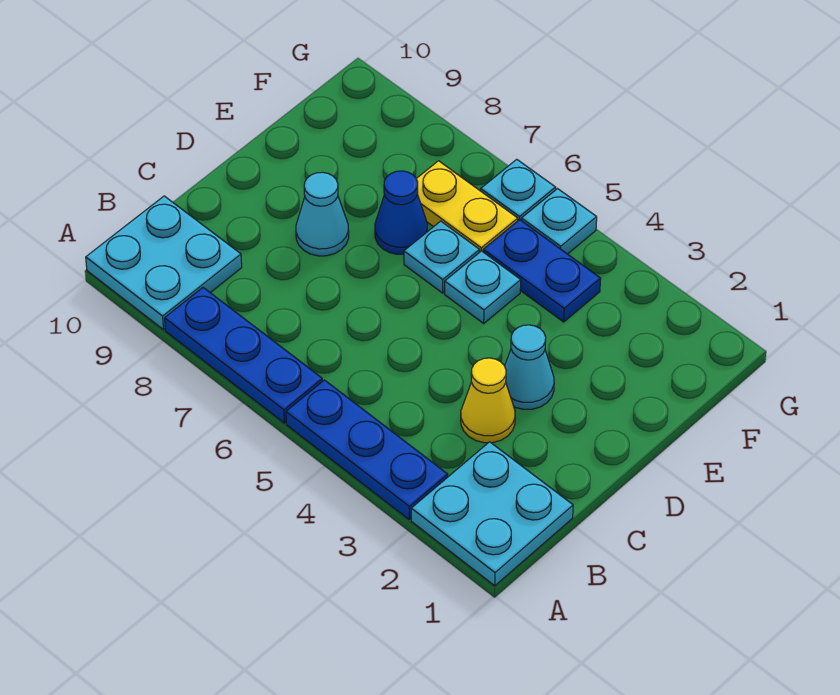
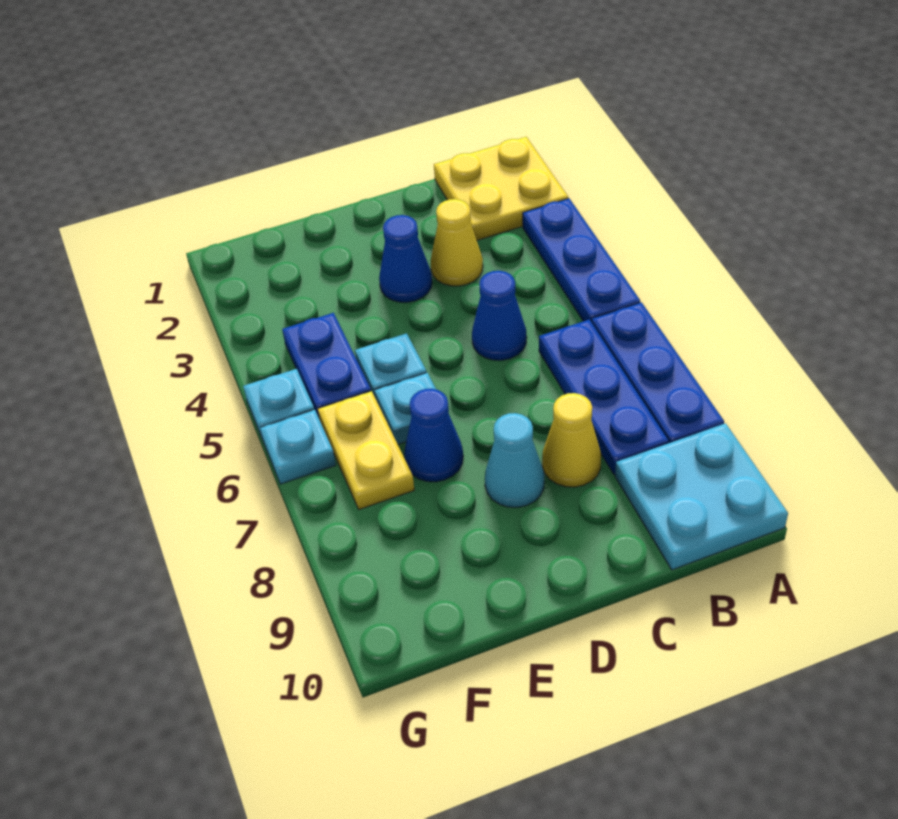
cyan 2x2 plate [411,442,573,586] -> yellow 2x2 plate [434,137,568,240]
none -> blue 1x3 plate [539,320,669,474]
none -> blue 1x1 cone [472,271,527,360]
none -> yellow 1x1 cone [542,393,601,487]
cyan 1x1 cone [505,325,554,409] -> blue 1x1 cone [379,215,432,302]

